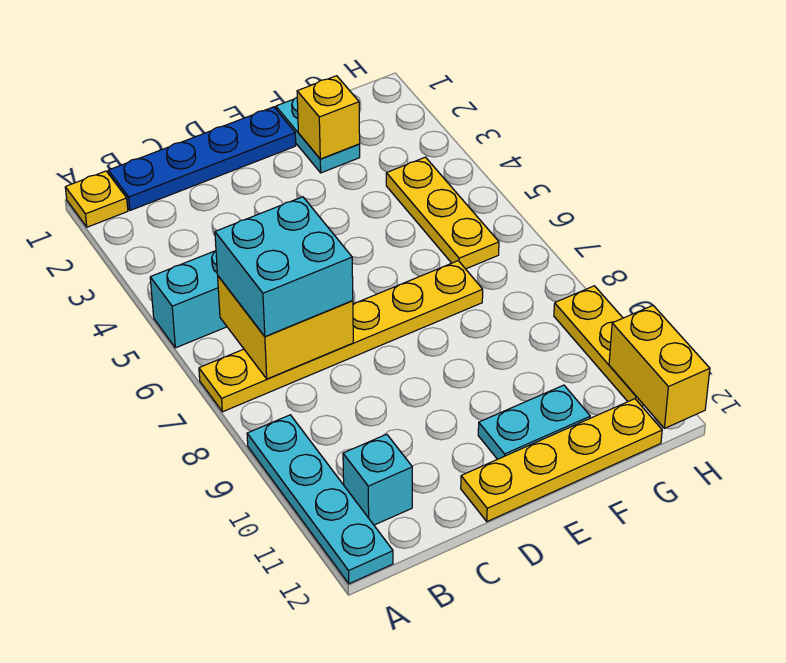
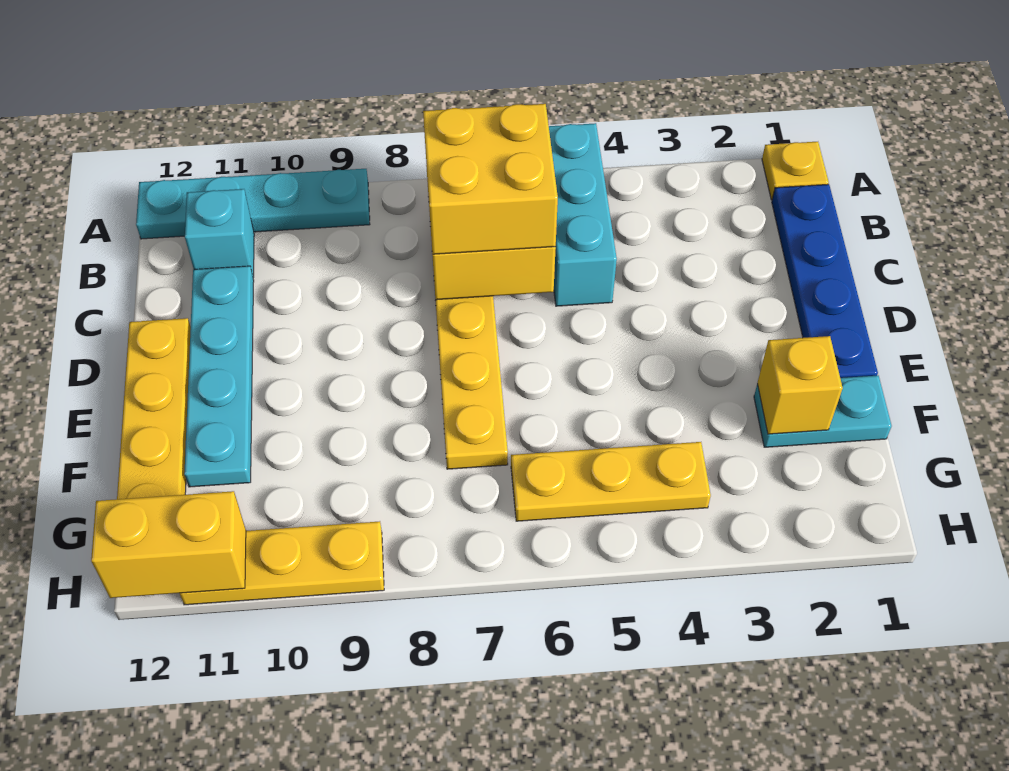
cyan 2x2 brick [215,197,353,336] -> yellow 2x2 brick [423,104,558,254]
cyan 1x2 plate [478,385,590,459] -> cyan 1x4 plate [184,266,254,487]

